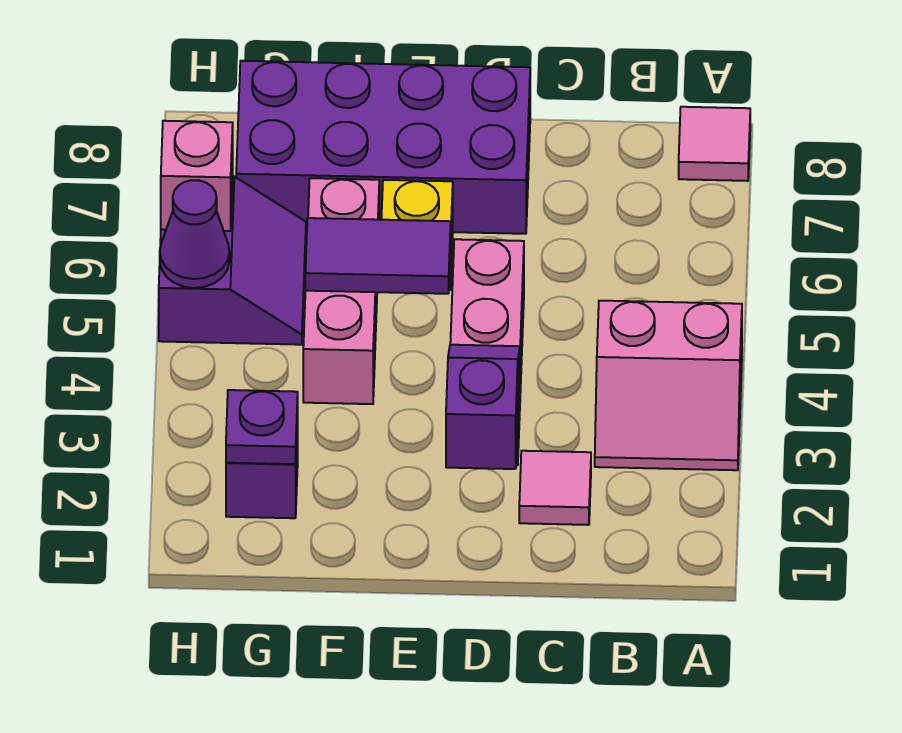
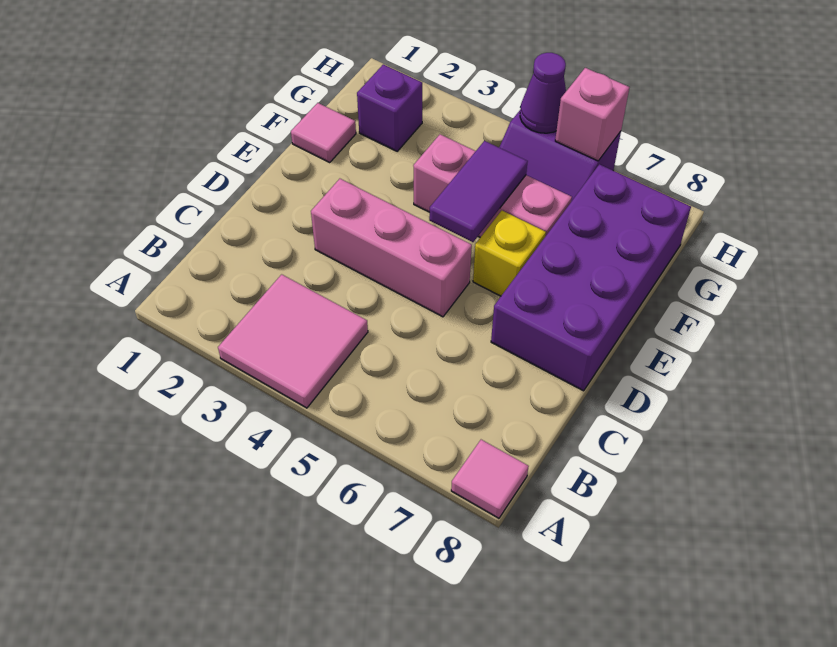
pink 2x2 slope [595,301,742,470] -> pink 2x2 tile [218,274,368,408]
pink 1x1 tile [519,451,591,525] -> pink 1x1 tile moved to [291,103,356,163]
purple 1x2 slope [446,345,520,469] -> none
purple 1x1 plate [226,390,298,464] -> none

